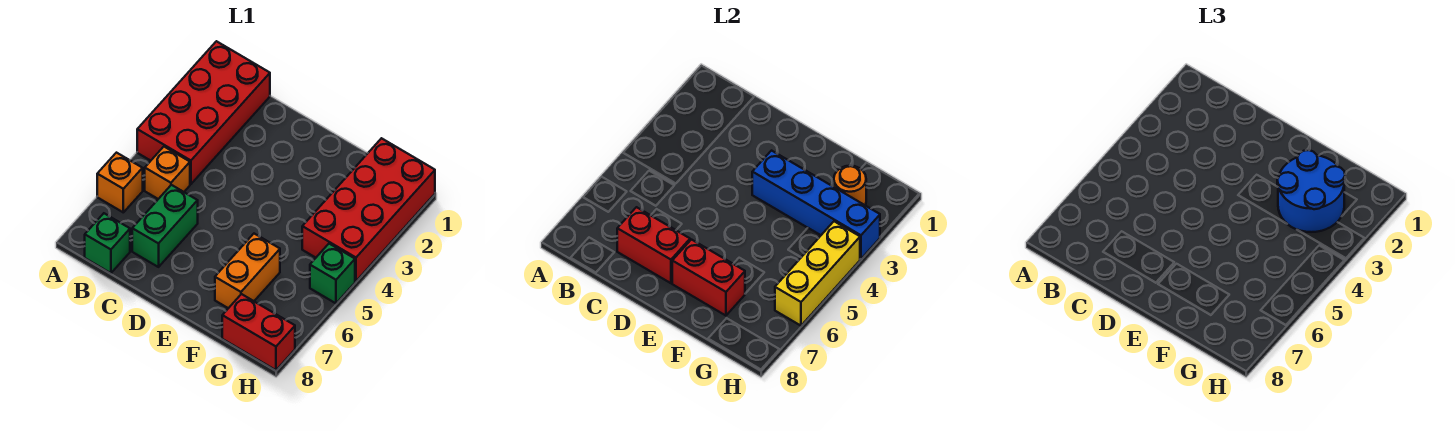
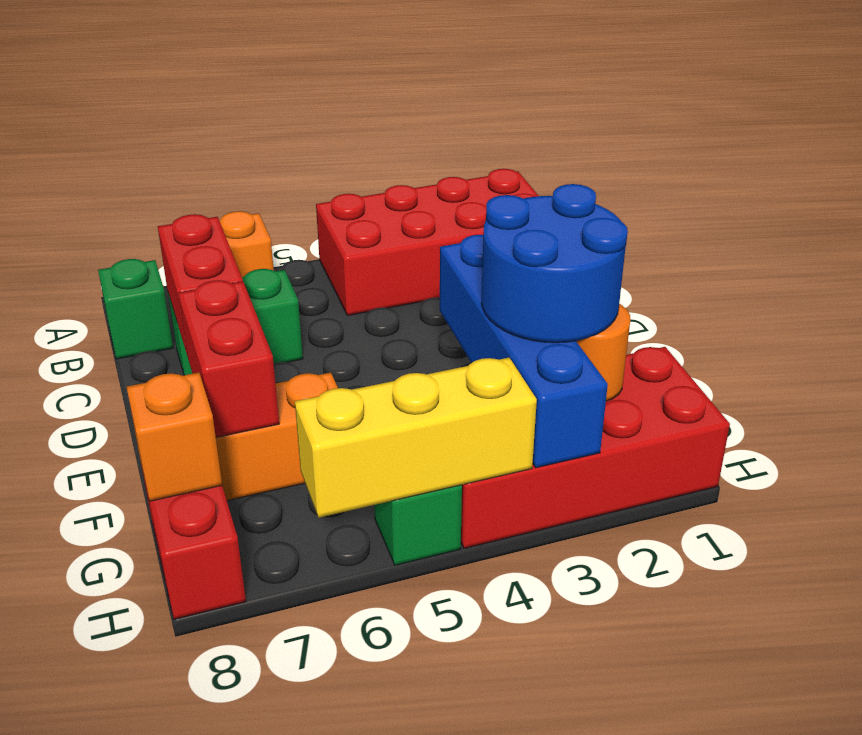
orange 1x1 brick [145,147,190,199] -> orange 1x1 brick moved to [127,373,222,501]

